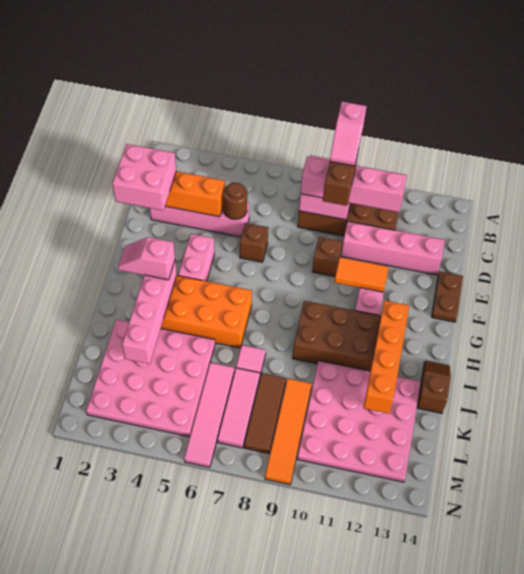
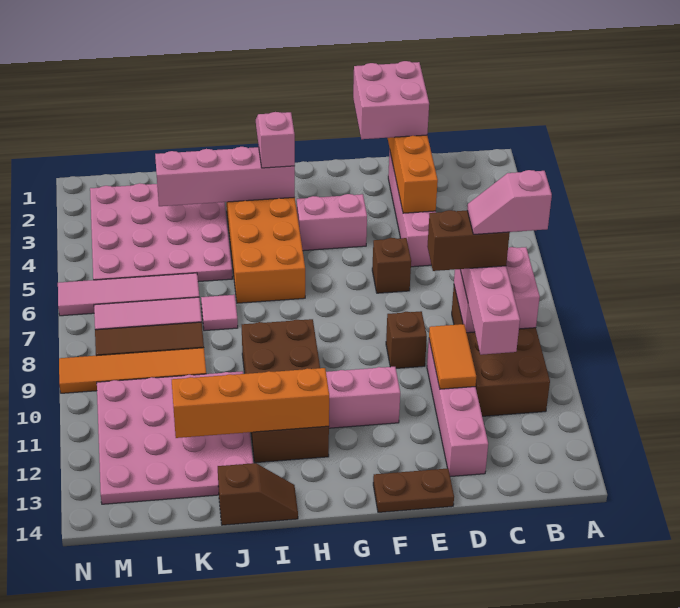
brown 1x1 round brick [223,183,247,219] -> none
orange 1x2 tile [334,257,389,292] -> orange 1x2 tile moved to [429,324,476,389]

